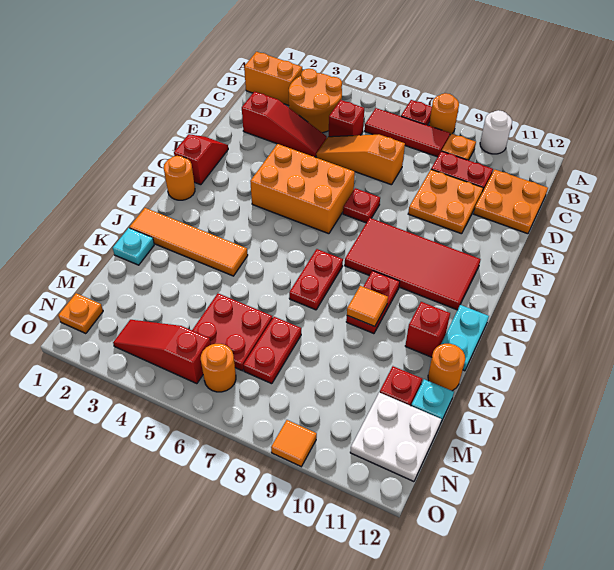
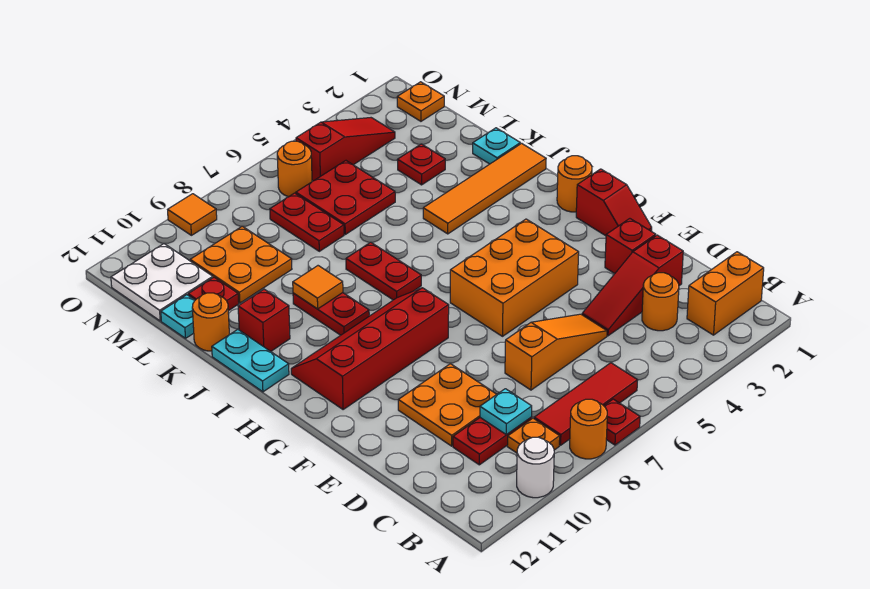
orange 2x2 round brick [289,69,342,133] -> orange 1x1 round brick [642,273,679,331]
red 1x1 brick [329,100,364,137] -> red 1x1 brick moved to [605,219,656,274]
none -> cyan 1x1 plate [480,389,532,435]
orange 2x2 plate [474,170,548,234] -> orange 2x2 plate moved to [190,226,292,303]
red 1x1 plate [343,188,380,223] -> red 1x1 plate moved to [397,144,445,185]
red 2x4 tile [345,218,481,310] -> red 2x4 slope [291,288,449,410]

